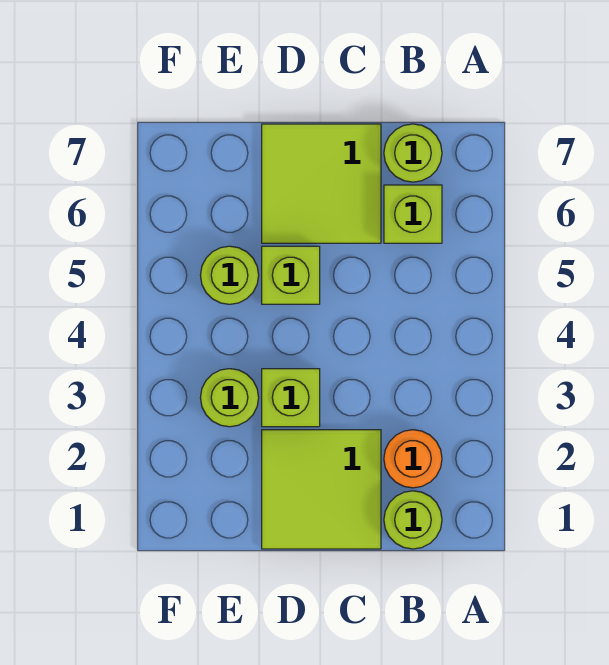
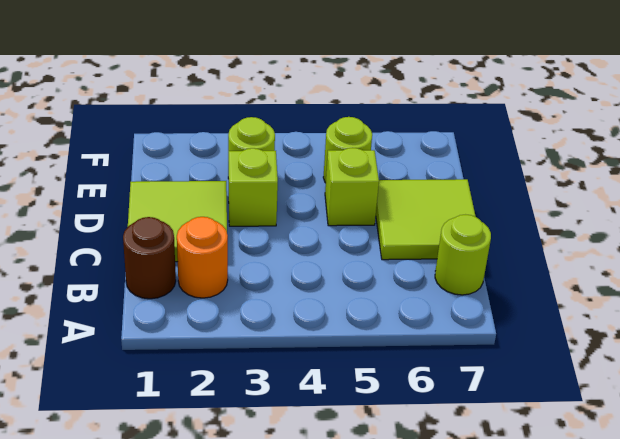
lime 1x1 round brick [384,491,442,549] -> brown 1x1 round brick [123,217,176,299]
lime 1x1 brick [384,185,442,243] -> none

